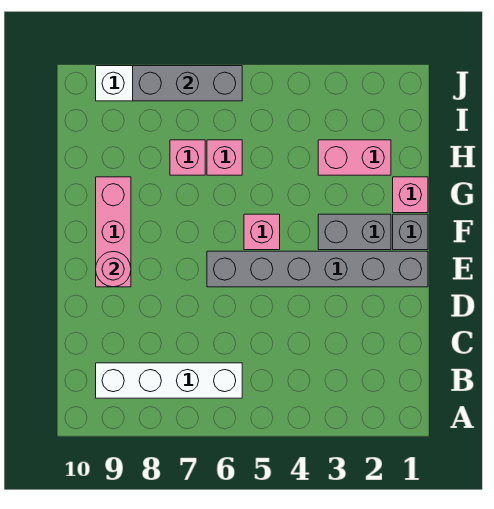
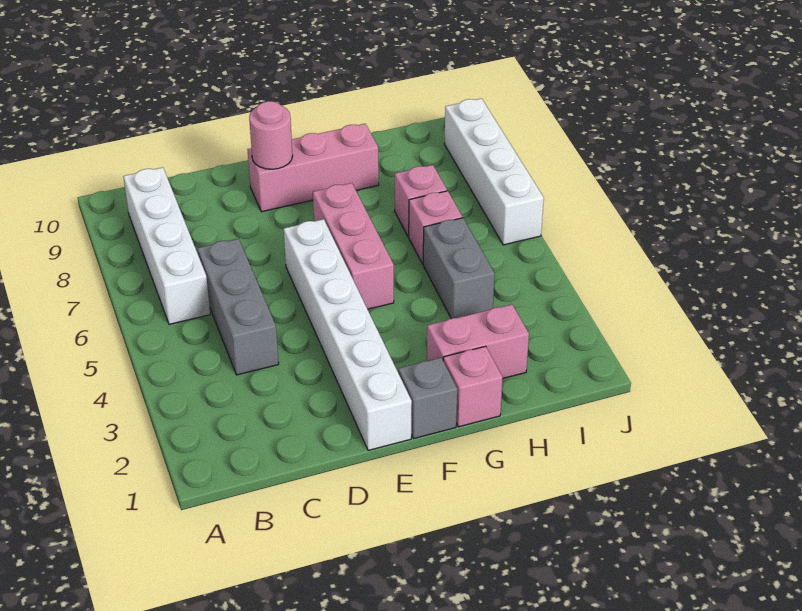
grey 1x6 brick [207,251,428,287] -> white 1x6 brick [284,219,412,451]
grey 1x2 brick [318,214,391,250] -> grey 1x2 brick moved to [423,218,495,319]
pink 1x1 brick [244,214,280,250] -> pink 1x3 brick [313,183,394,309]
pink 1x2 brick [318,140,391,175] -> pink 1x2 brick turned to [427,304,529,378]
grey 1x3 brick [133,66,242,101] -> grey 1x3 brick moved to [198,239,279,375]

